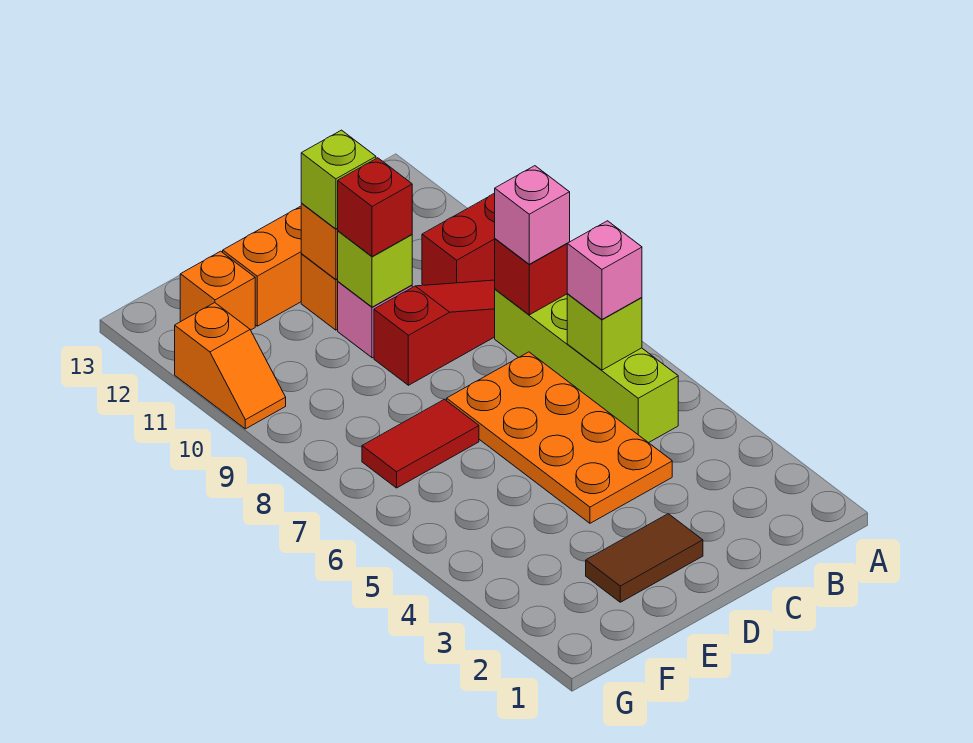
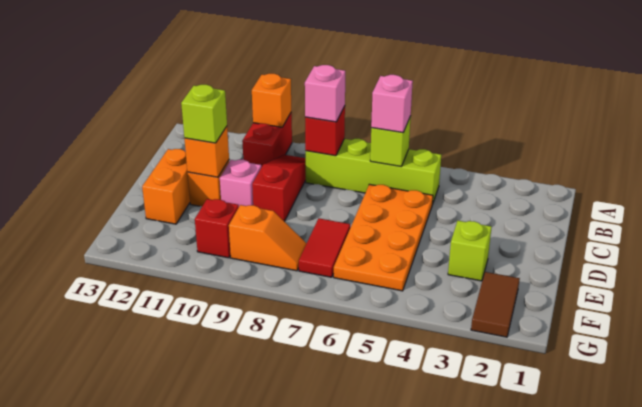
orange 2x4 plate [447,352,672,523] -> orange 2x4 plate turned to [334,184,433,291]
brown 1x2 tile [586,514,703,602] -> brown 1x2 tile moved to [471,272,520,337]
lime 1x1 brick [338,231,412,307] -> lime 1x1 brick moved to [448,221,492,281]
red 1x1 brick [338,158,412,257] -> red 1x1 brick moved to [195,199,239,258]
orange 1x1 brick [180,251,255,330] -> orange 1x1 brick moved to [252,74,291,127]
orange 1x2 slope [175,303,286,429] -> orange 1x2 slope moved to [229,205,307,271]

